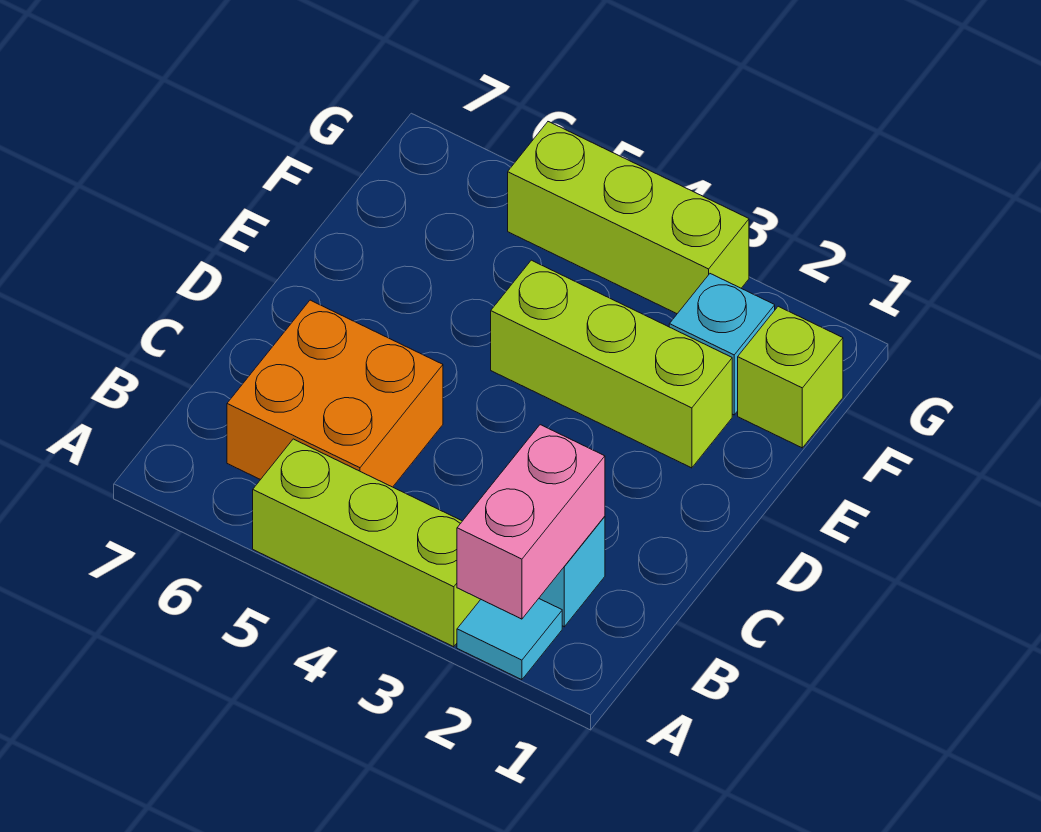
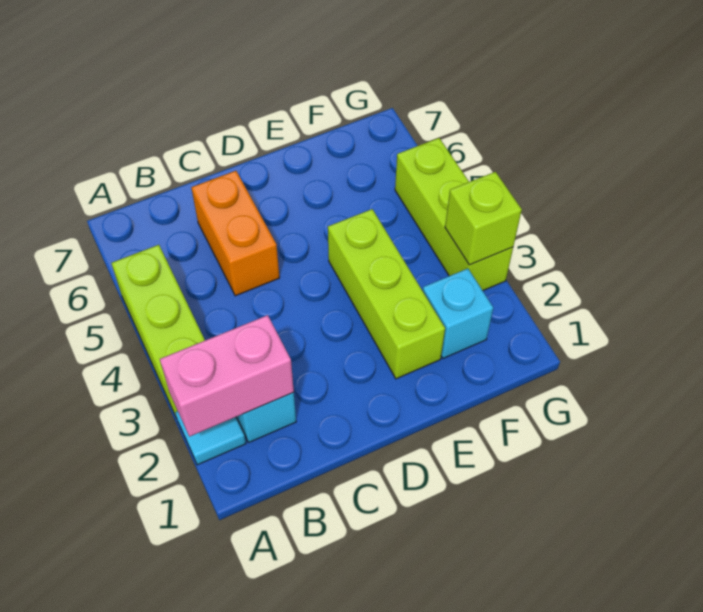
orange 2x2 brick [227,300,443,487] -> orange 1x2 brick [191,171,280,296]
lime 1x1 brick [738,306,843,448] -> lime 1x1 brick moved to [445,172,522,265]

